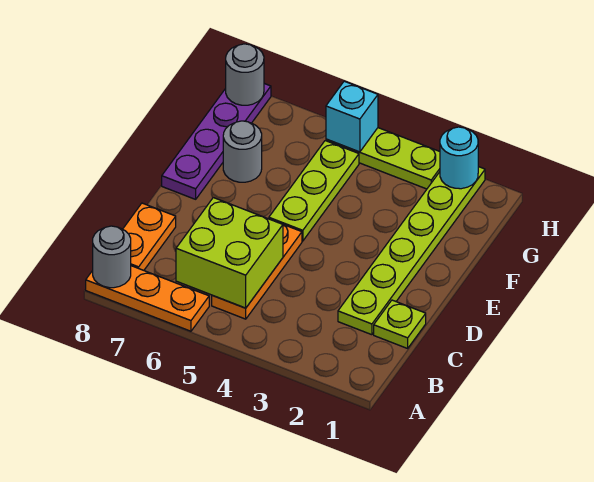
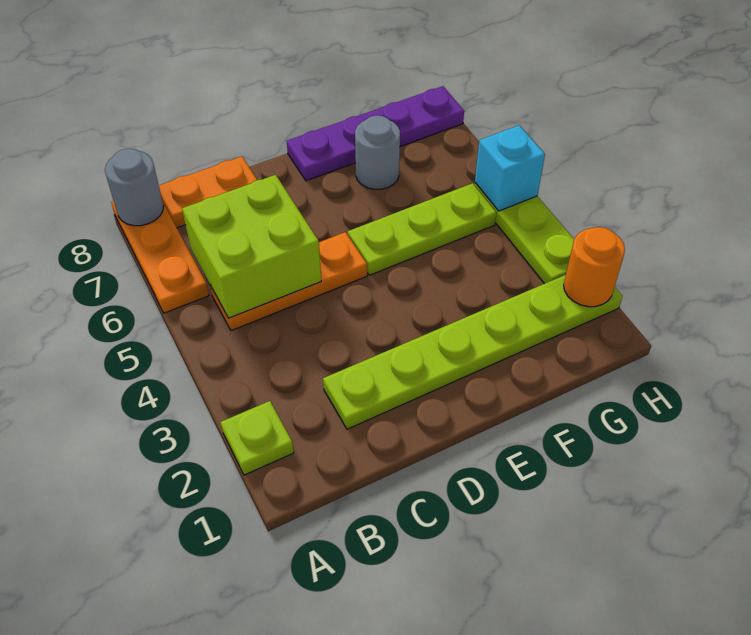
lime 1x1 plate [374,300,426,348] -> lime 1x1 plate moved to [221,401,294,475]
cyan 1x1 round brick [440,127,478,189] -> orange 1x1 round brick [564,227,625,307]
grey 1x1 round brick [226,44,264,105] -> none

